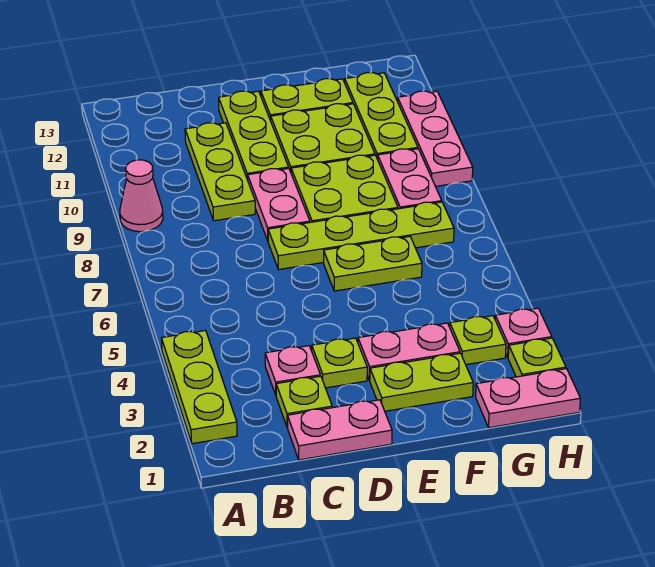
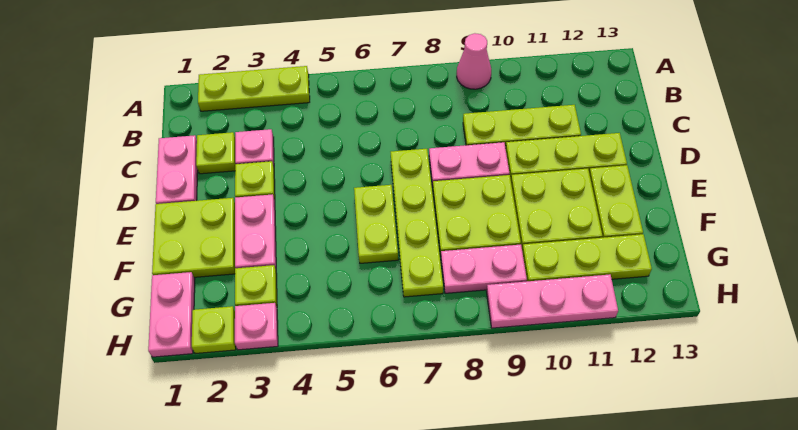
lime 1x2 plate [370,353,473,411] -> lime 2x2 plate [152,198,235,277]

